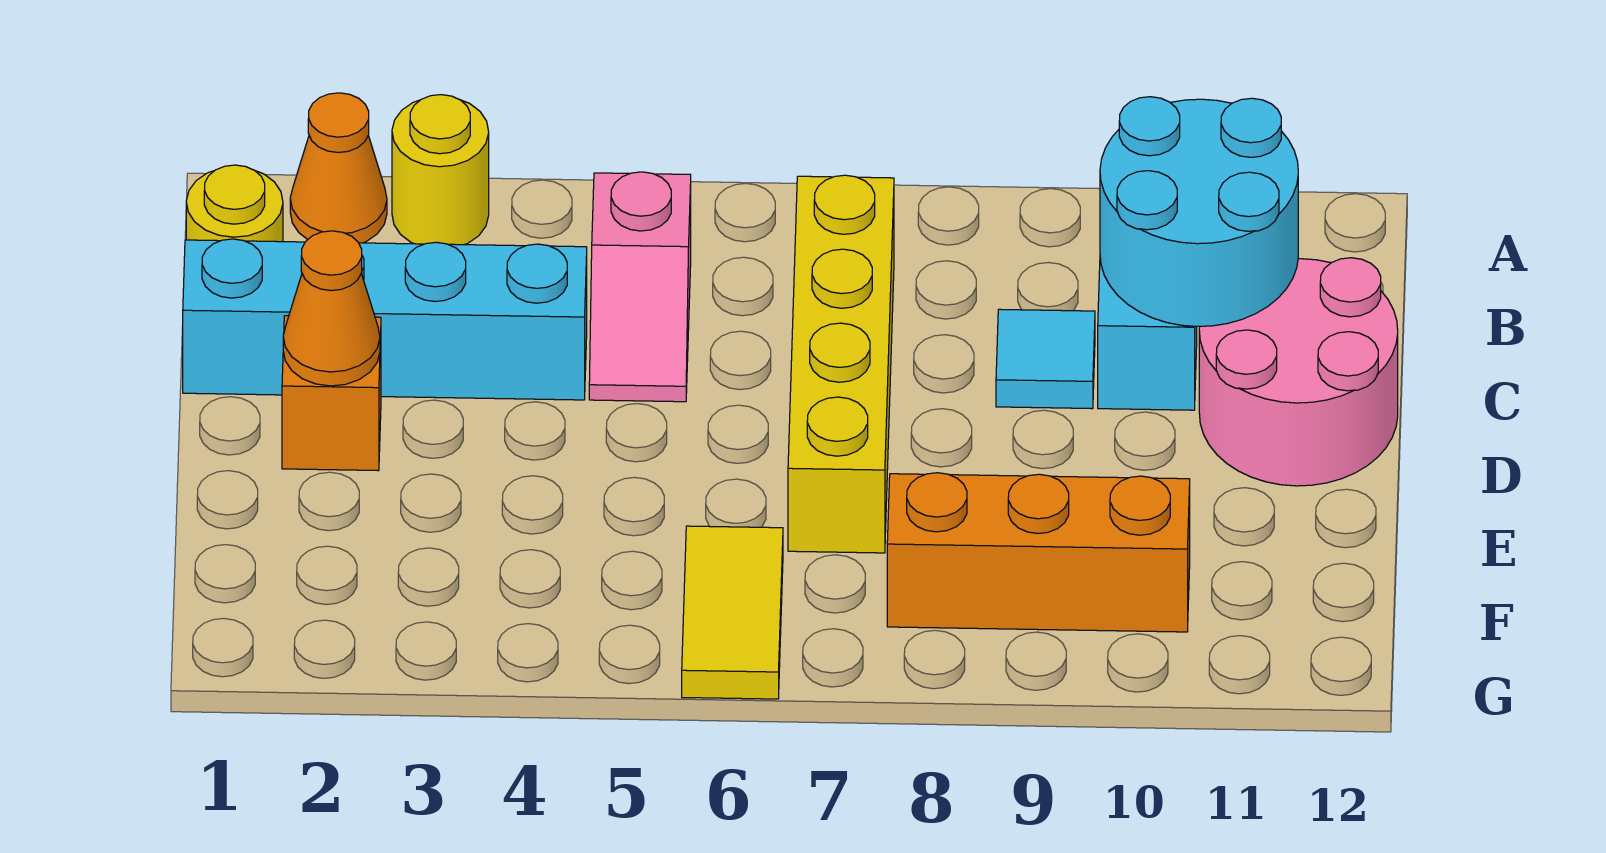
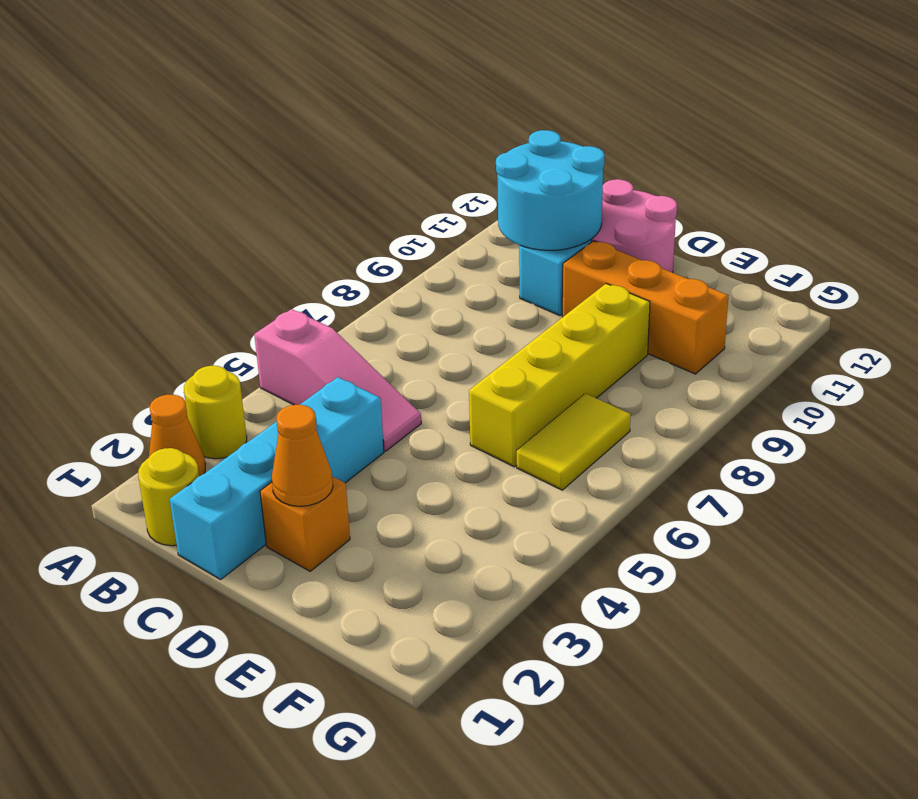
pink 1x2 slope [589,172,691,402] -> pink 1x3 slope [254,309,421,451]
yellow 1x4 brick [788,175,894,553] -> yellow 1x4 brick turned to [469,284,650,467]
cyan 1x1 tile [996,309,1095,409] -> none
yellow 1x2 tile [682,526,783,699] -> yellow 1x2 tile turned to [517,393,631,490]
orange 1x3 brick [887,473,1190,632] -> orange 1x3 brick turned to [562,241,729,374]

